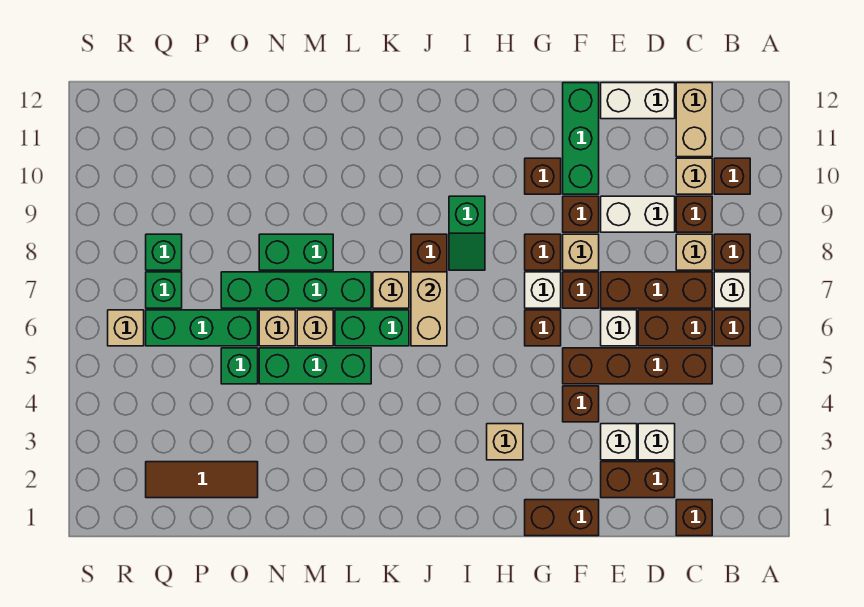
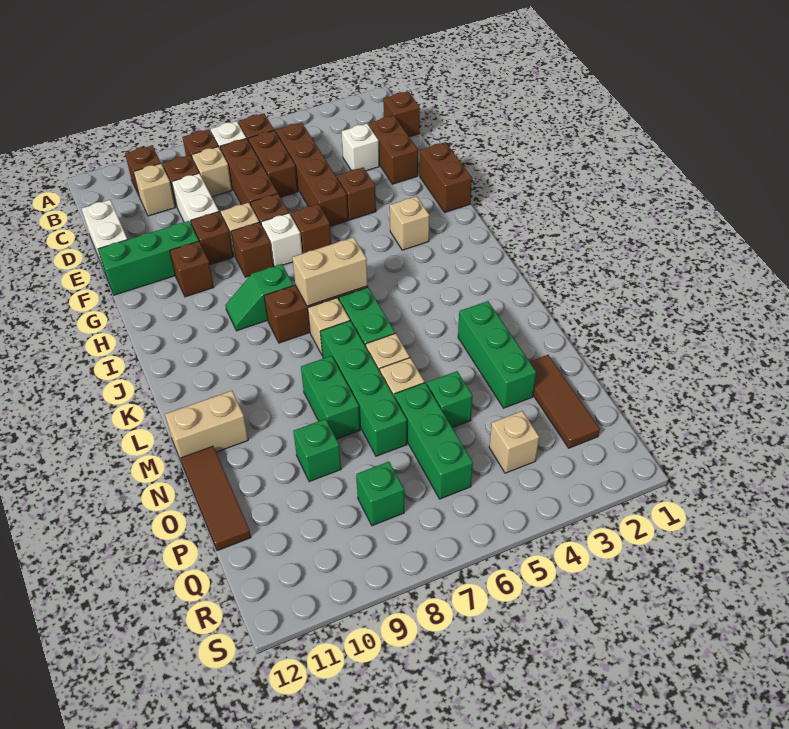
tan 1x2 brick [676,83,712,157] -> tan 1x2 brick moved to [165,391,248,463]
white 1x1 brick [601,424,637,460] -> none
white 1x1 brick [601,310,637,346] -> none
green 1x2 slope [449,196,485,270] -> green 1x2 slope turned to [225,264,293,331]
green 1x3 brick [259,348,371,384] -> green 1x3 brick moved to [458,301,536,408]
none -> brown 1x3 tile [181,446,251,551]
green 1x1 brick [146,272,182,308] -> green 1x1 brick moved to [293,419,341,482]
tan 1x1 brick [108,310,144,346] -> tan 1x1 brick moved to [489,411,539,473]

